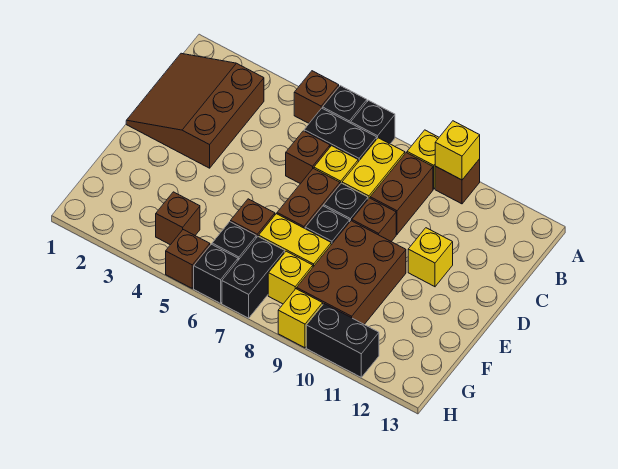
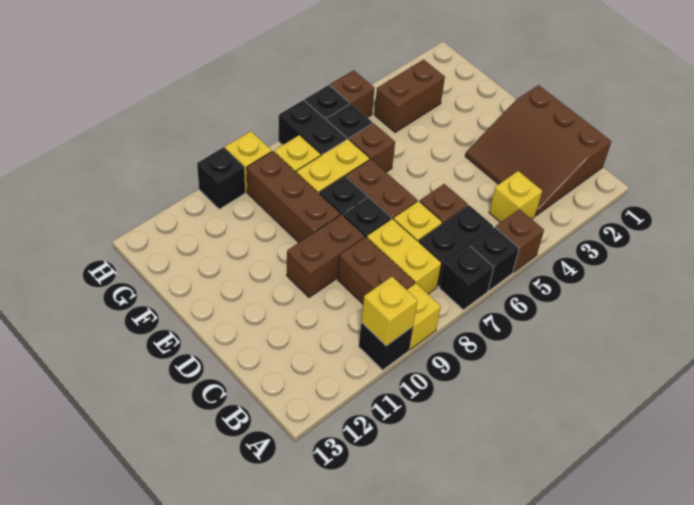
brown 1x1 brick [435,159,480,204] -> black 1x1 brick [359,322,413,370]
brown 3x3 slope [126,53,264,168] -> brown 3x3 slope turned to [465,85,611,215]
brown 1x1 brick [352,198,396,242] -> brown 1x2 brick [287,215,364,298]
yellow 1x1 brick [408,228,453,287] -> yellow 1x1 brick moved to [489,171,542,223]
brown 2x3 brick [297,221,406,324] -> brown 1x3 brick [247,151,340,243]
brown 1x1 brick [156,192,200,245] -> brown 1x2 brick [374,59,445,133]
black 1x2 brick [306,304,379,377] -> black 1x1 brick [197,147,245,209]

